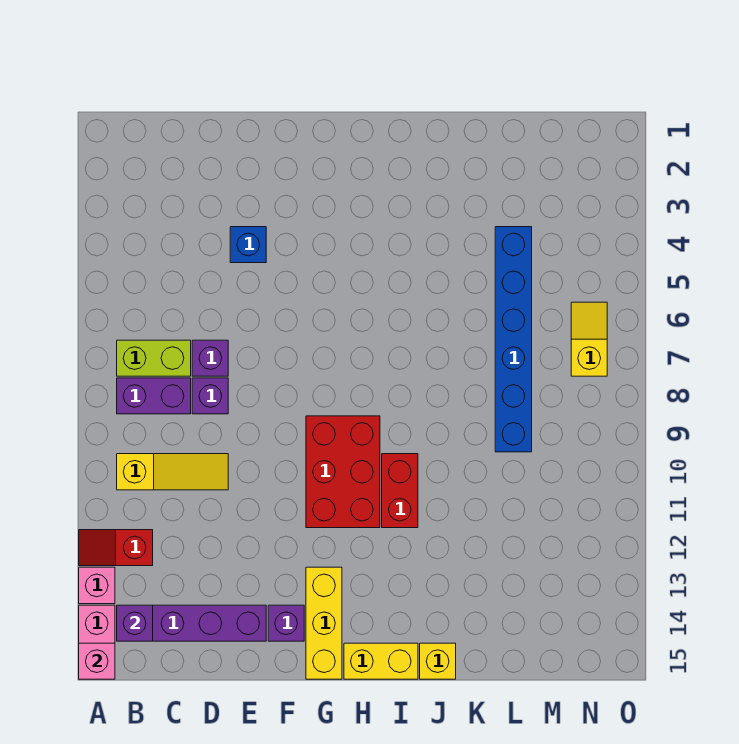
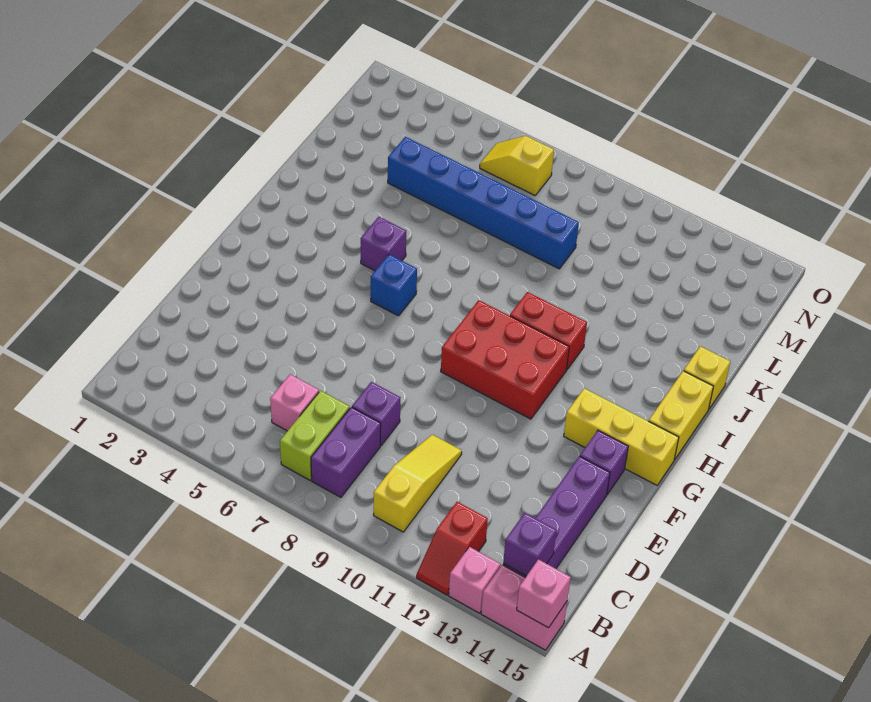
none -> pink 1x1 brick [270,374,319,431]
purple 1x1 brick [192,340,228,376] -> purple 1x1 brick moved to [361,217,406,271]
blue 1x1 brick [230,227,266,263] -> blue 1x1 brick moved to [371,254,417,316]

